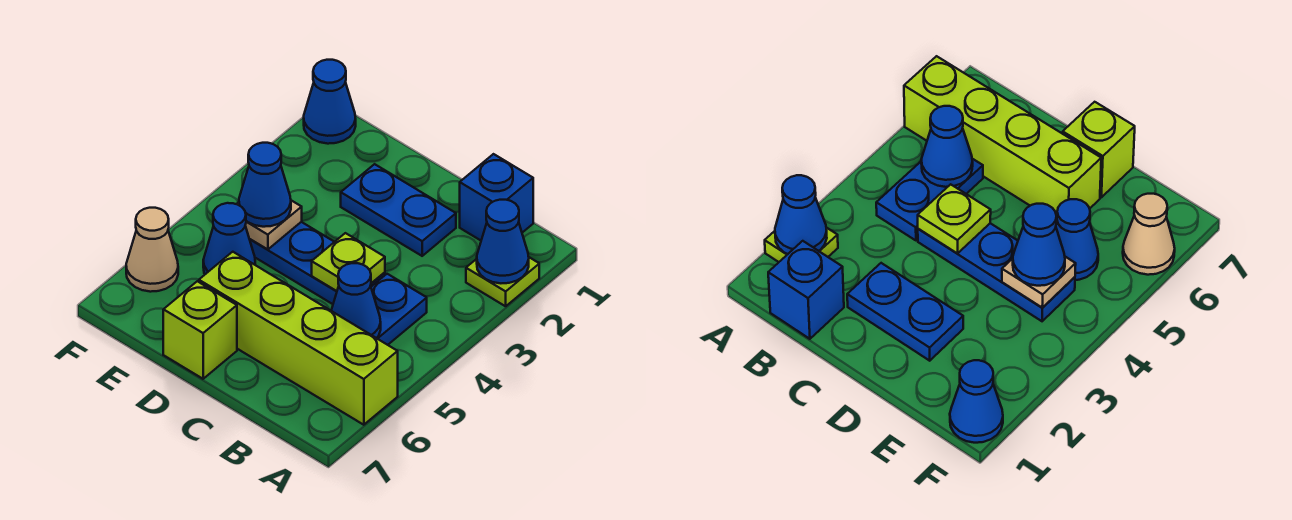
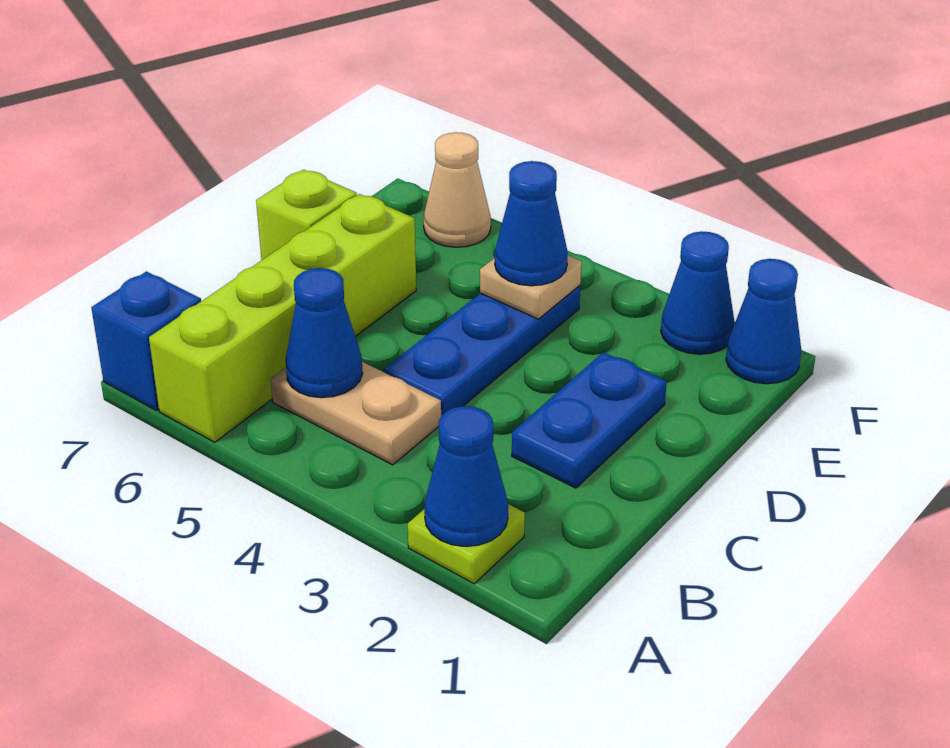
blue 1x1 brick [460,154,533,240] -> blue 1x1 brick moved to [91,271,201,410]
blue 1x2 plate [371,274,427,345] -> tan 1x2 plate [271,362,441,465]
lime 1x1 plate [312,233,385,291] -> none
blue 1x1 cone [203,203,255,274] -> blue 1x1 cone moved to [661,231,734,354]

